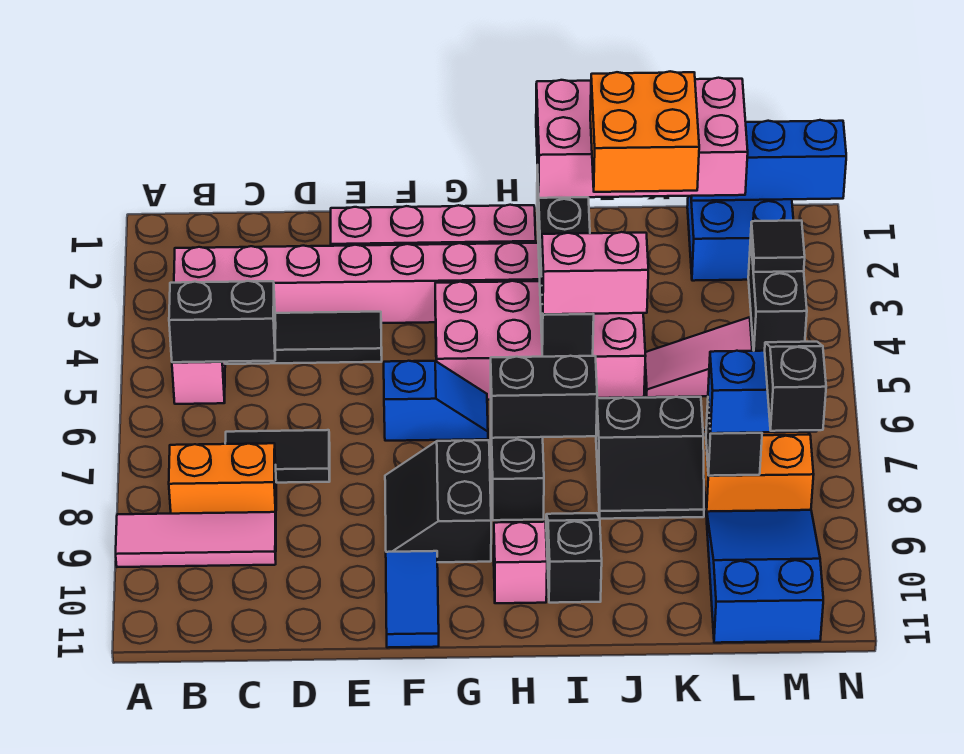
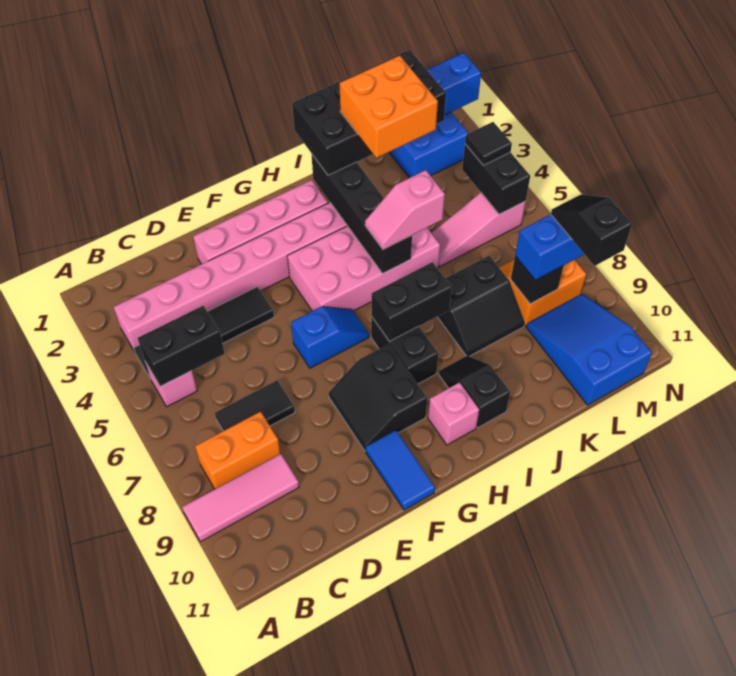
pink 2x4 brick [536,78,748,198] -> black 2x4 brick [292,50,446,175]
pink 1x2 brick [542,232,648,314] -> pink 1x2 slope [365,170,445,249]

